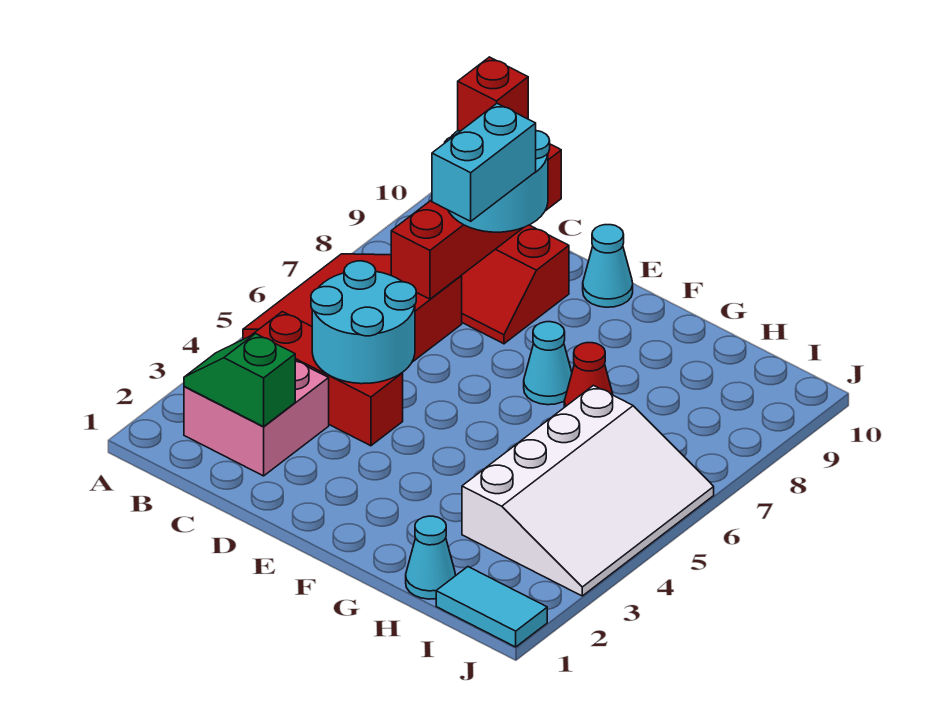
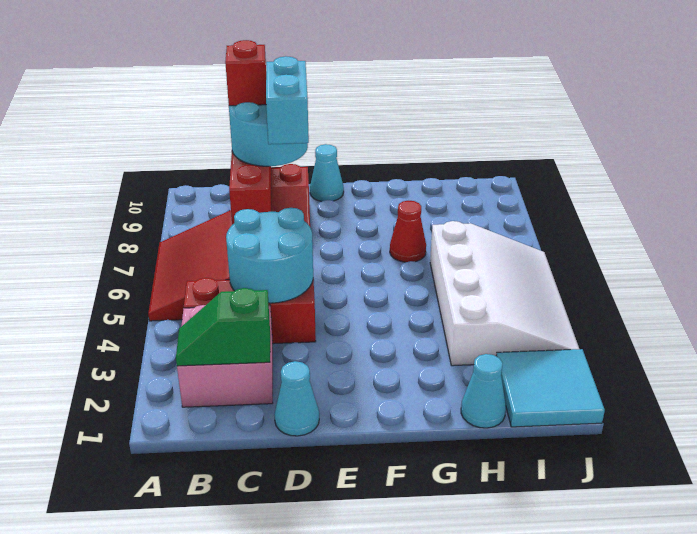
cyan 1x1 cone [524,322,572,405] -> cyan 1x1 cone moved to [274,361,319,436]
cyan 1x2 tile [436,567,547,647] -> cyan 2x2 tile [496,349,605,427]

